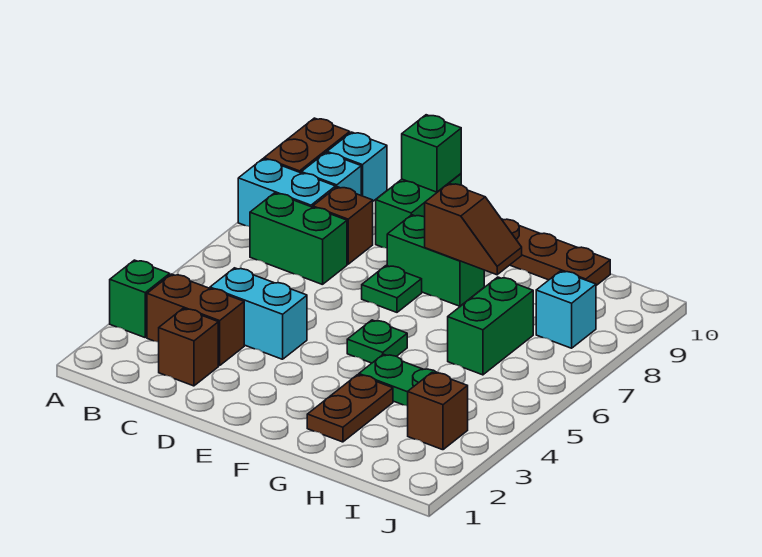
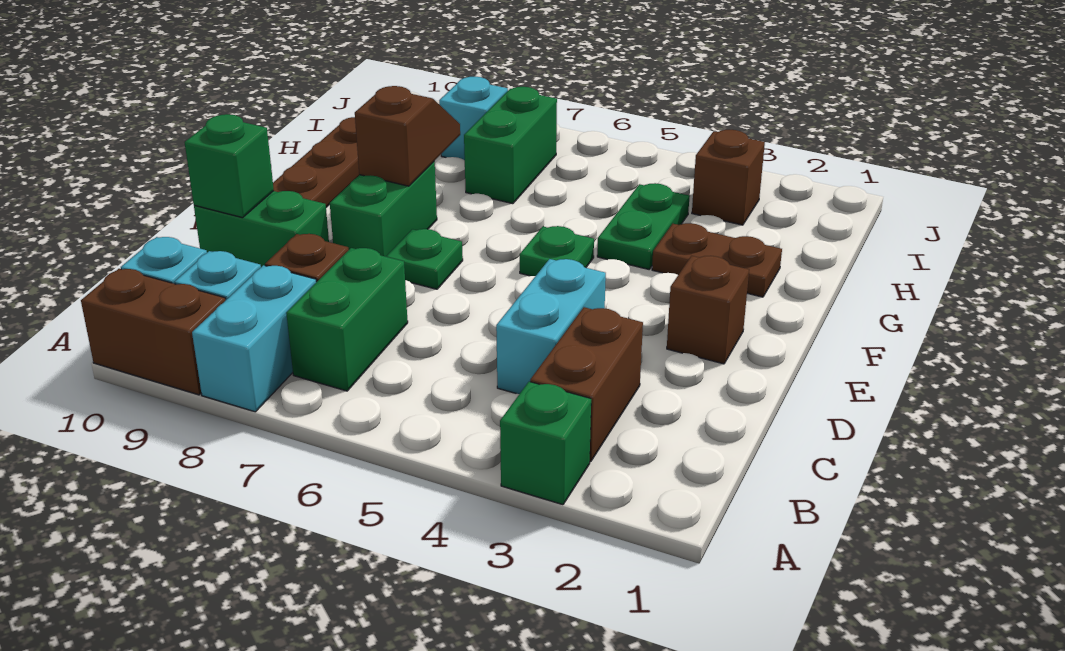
brown 1x1 brick [159,309,218,386] -> brown 1x1 brick moved to [667,256,749,364]
green 1x2 brick [448,277,533,375] -> green 1x2 brick turned to [464,87,557,204]

